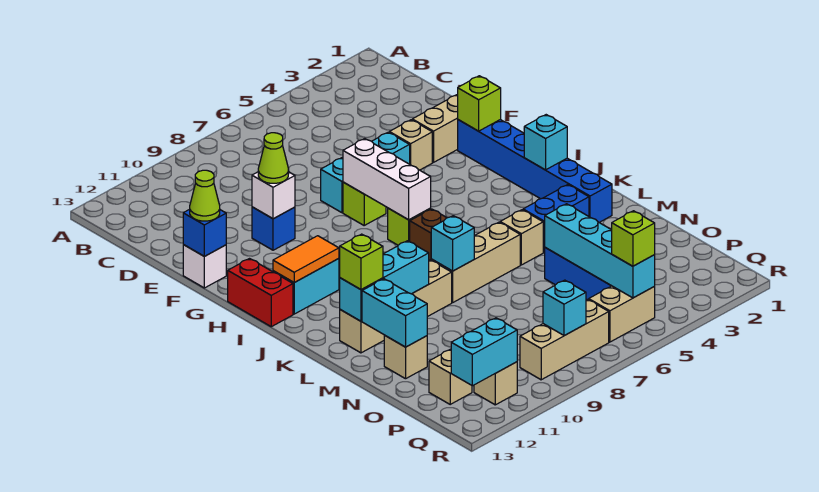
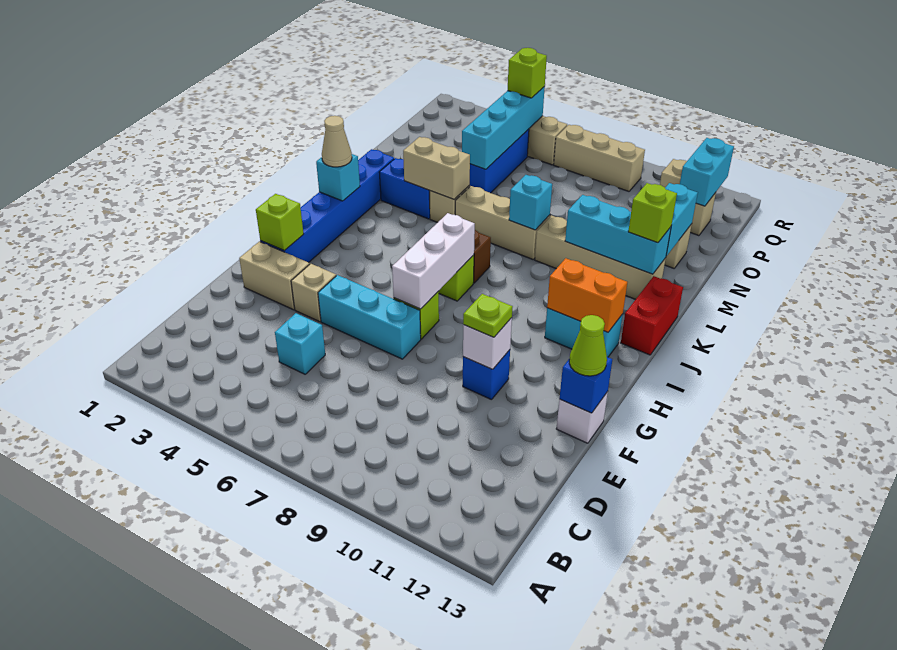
lime 1x1 cone [258,133,289,183] -> lime 1x1 plate [463,294,512,337]
red 1x2 brick [228,259,293,327] -> red 1x2 brick moved to [621,276,683,355]
orange 1x2 tile [273,236,339,282] -> orange 1x2 brick [547,258,627,332]
none -> tan 1x1 cone [322,116,352,167]
none -> tan 1x2 brick [403,137,470,199]
cyan 1x1 brick [543,280,586,336] -> cyan 1x1 brick moved to [275,313,325,374]
cyan 1x2 brick [451,318,517,386] -> cyan 1x2 brick turned to [680,138,734,206]

